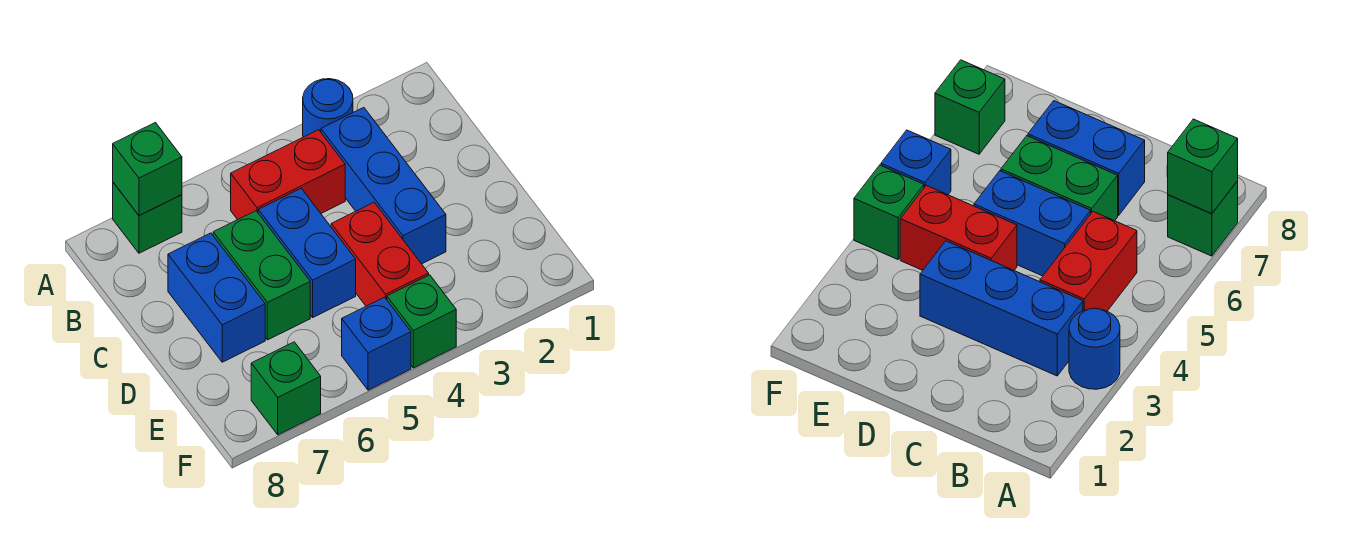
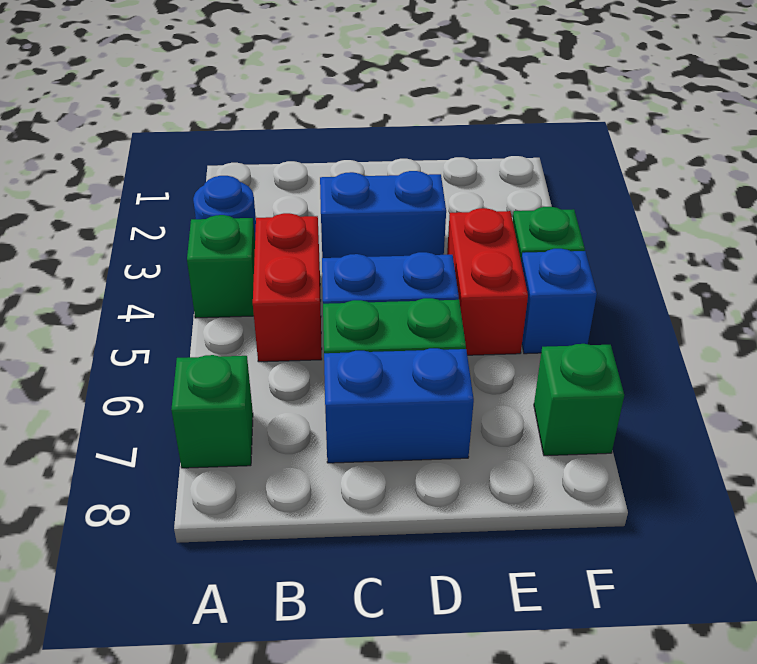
green 1x1 brick [113,123,182,216] -> green 1x1 brick moved to [187,215,255,318]
blue 1x3 brick [321,108,446,264] -> blue 1x2 brick [320,171,446,258]
red 1x2 brick [331,203,429,306] -> red 1x2 brick turned to [447,208,528,355]

